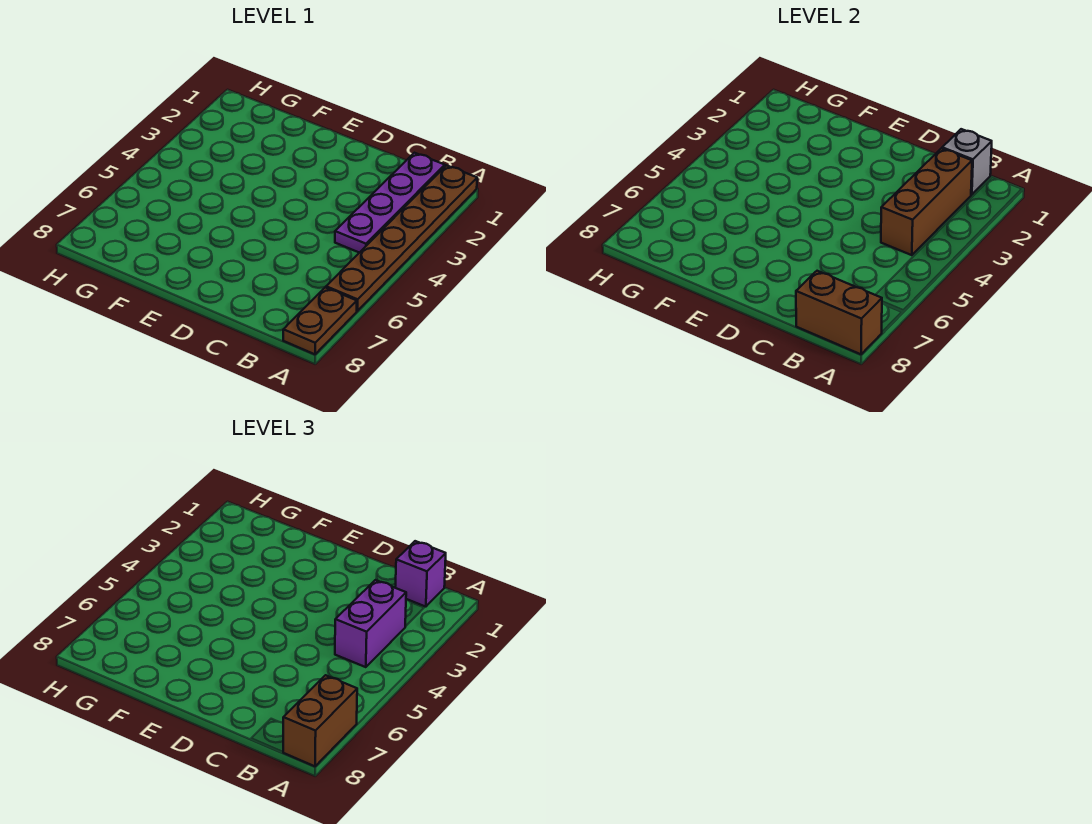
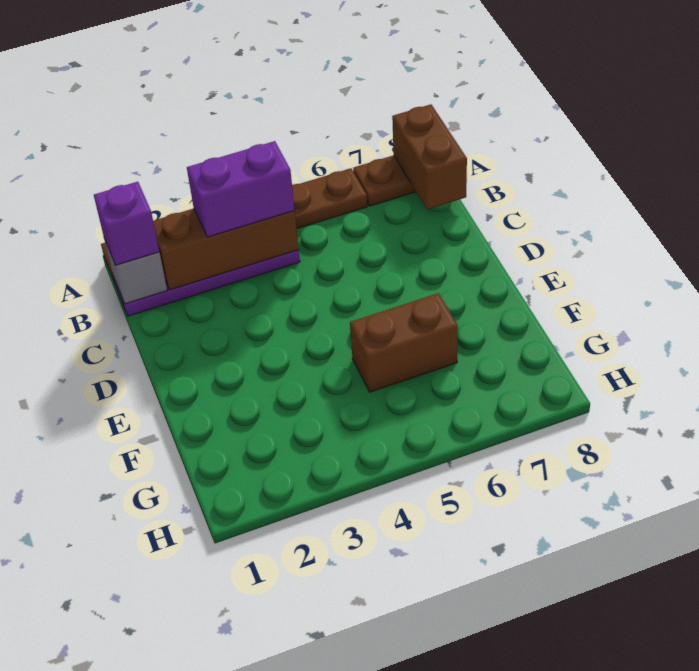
brown 1x2 brick [283,675,357,766] -> brown 1x2 brick moved to [350,293,458,392]

